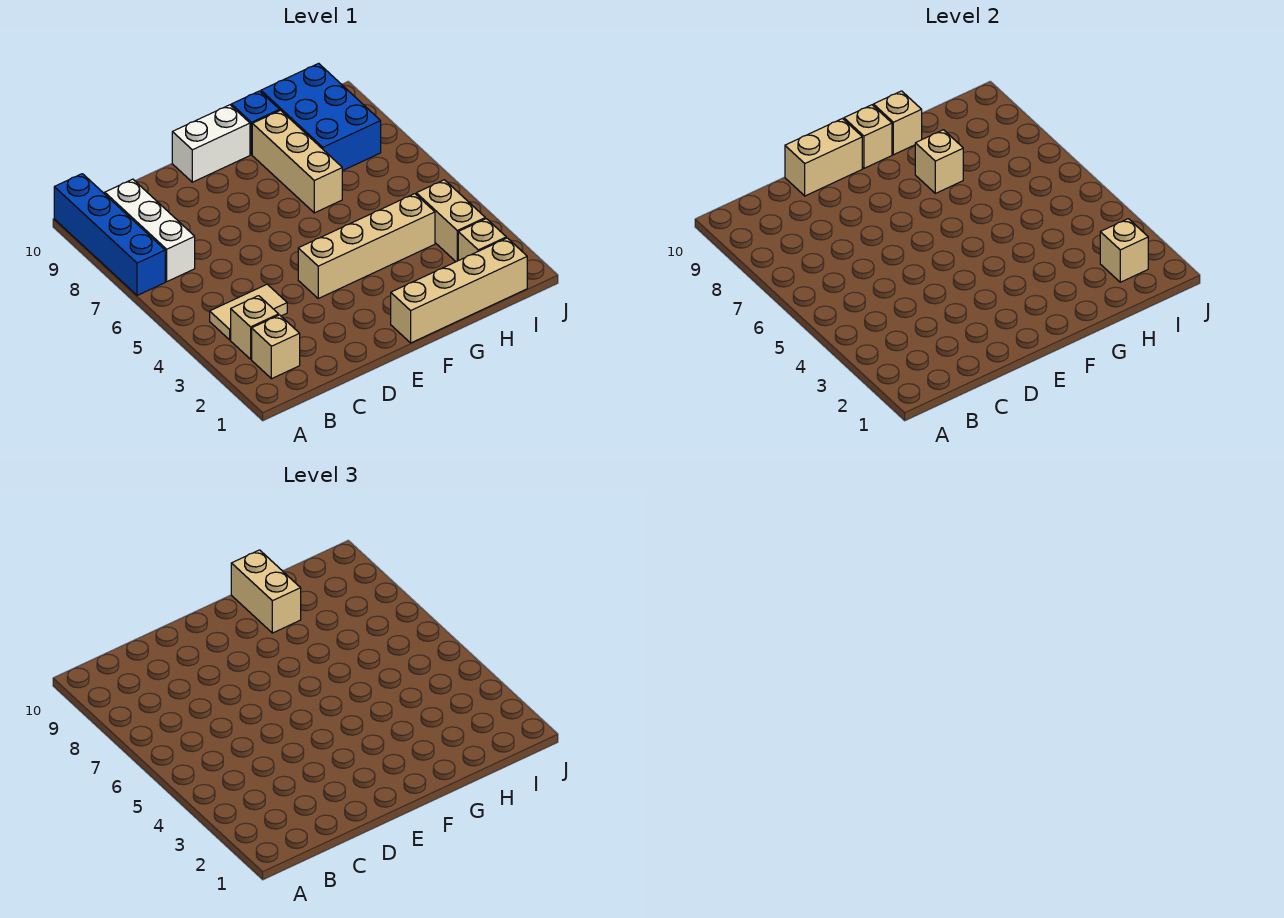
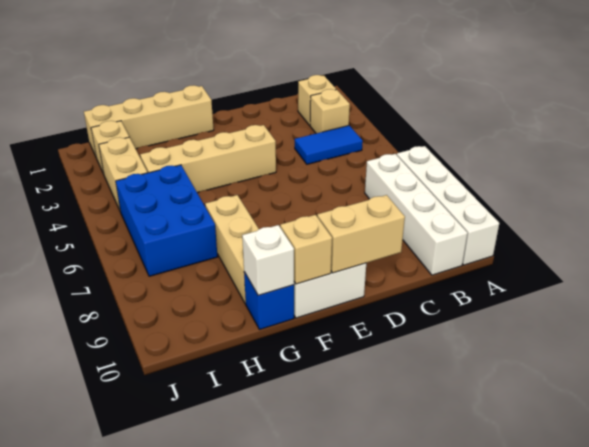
blue 1x4 brick [54,174,165,295] -> white 1x4 brick [397,146,499,265]
tan 1x2 tile [210,284,287,340] -> blue 1x2 tile [295,126,363,164]
white 1x3 brick [105,179,195,282] -> white 1x4 brick [365,154,468,275]
tan 1x1 brick [915,130,963,193] -> none
tan 1x2 brick [231,550,301,633] -> none
tan 1x1 brick [873,91,922,155] -> white 1x1 brick [242,225,294,296]
blue 2x3 brick [261,63,381,171] -> blue 2x3 brick moved to [116,165,218,276]
tan 1x1 brick [1100,219,1148,282] -> none

